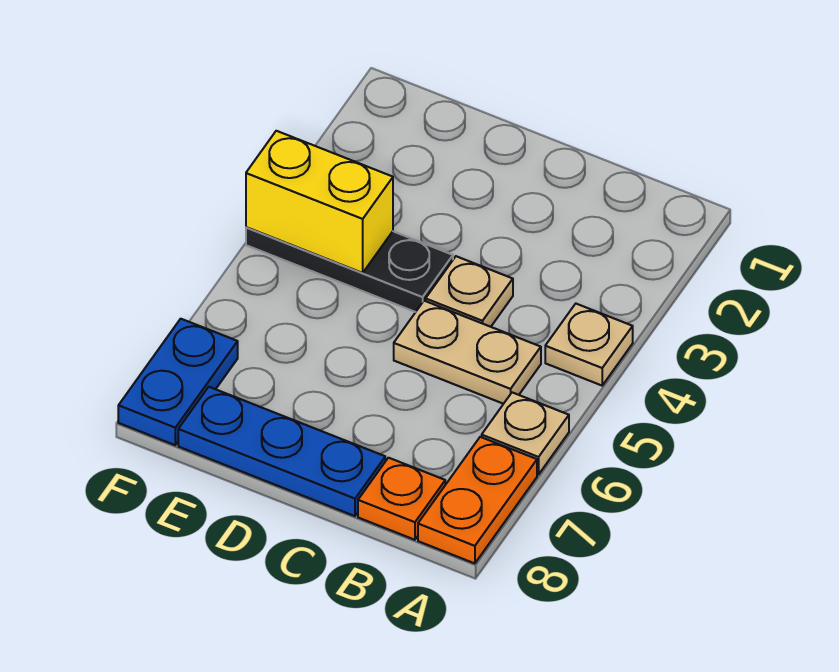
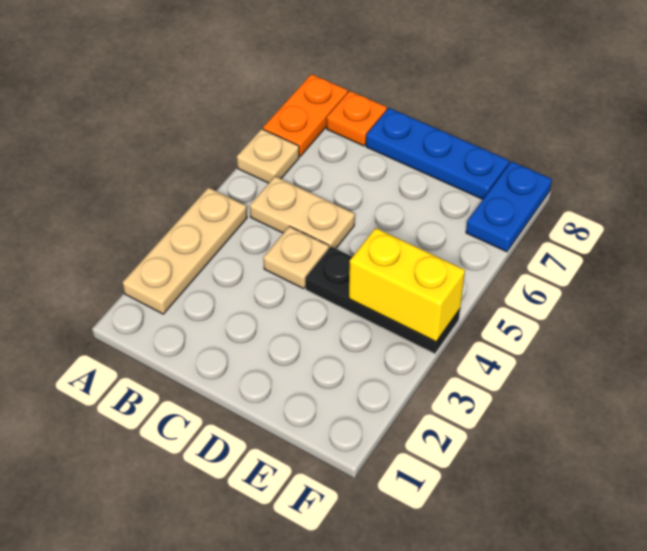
tan 1x1 plate [545,304,633,386] -> tan 1x3 plate [123,188,247,314]

